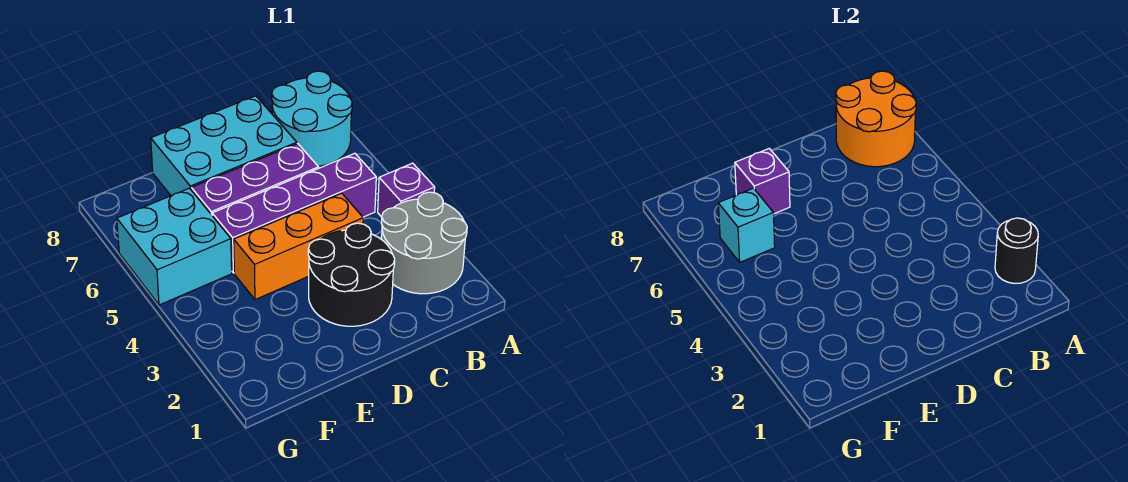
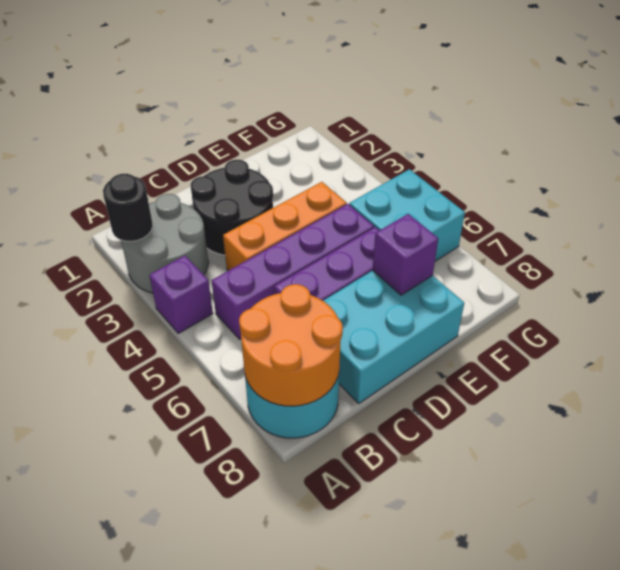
cyan 1x1 brick [718,188,775,262] -> none

